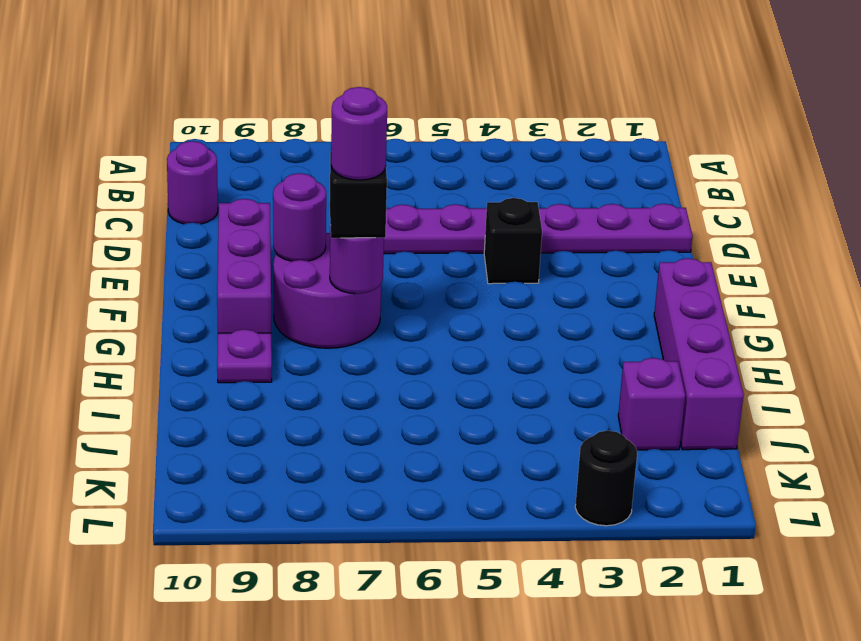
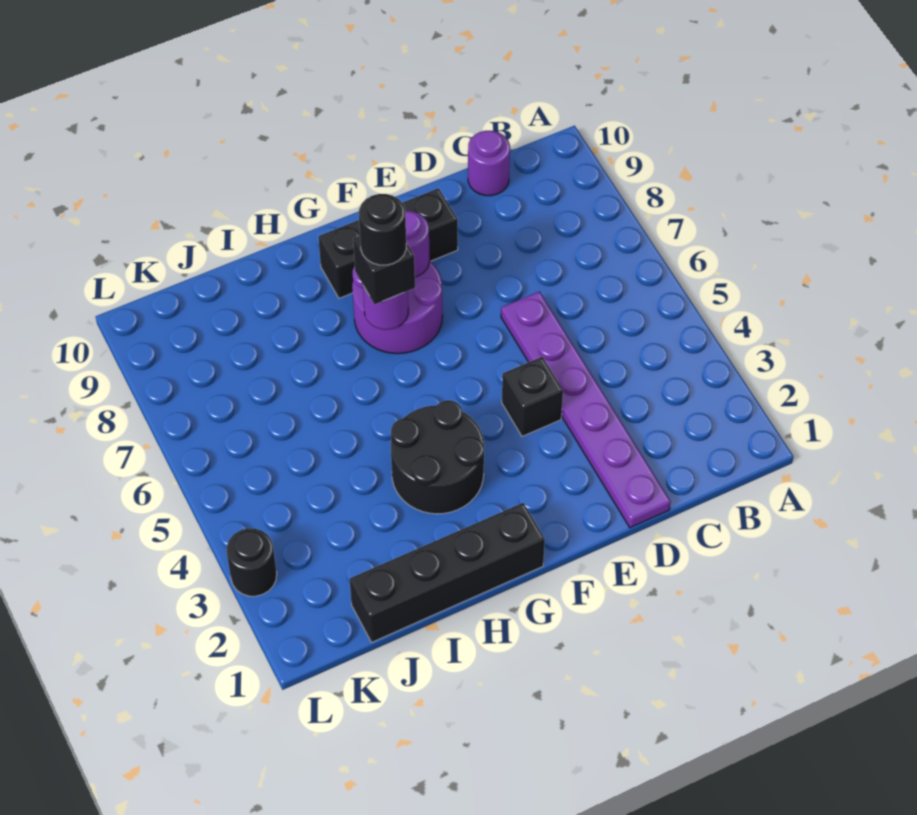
purple 1x3 brick [217,199,271,333] -> black 1x3 brick [318,188,458,298]
purple 1x4 brick [654,258,744,450] -> black 1x4 brick [350,503,545,642]
none -> black 2x2 round brick [391,400,484,514]
purple 1x1 round brick [331,87,387,180] -> black 1x1 round brick [359,194,406,265]
purple 1x1 plate [217,329,272,383] -> none
purple 1x1 brick [618,358,685,450] -> none

